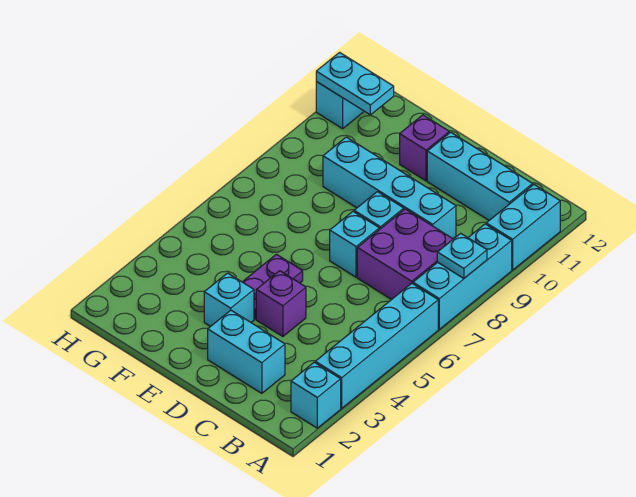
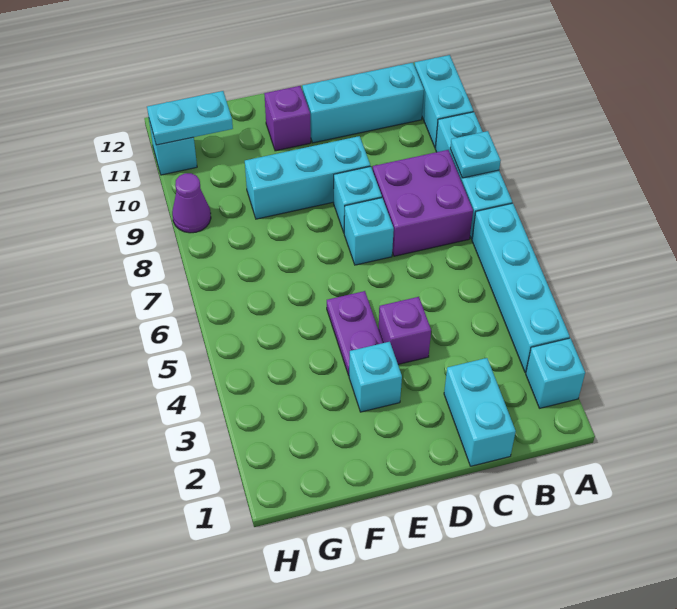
cyan 1x2 brick [208,310,285,393] -> cyan 1x2 brick turned to [444,358,516,466]
cyan 1x4 brick [323,137,456,239] -> cyan 1x3 brick [245,136,370,219]
none -> purple 1x1 cone [172,173,211,233]

